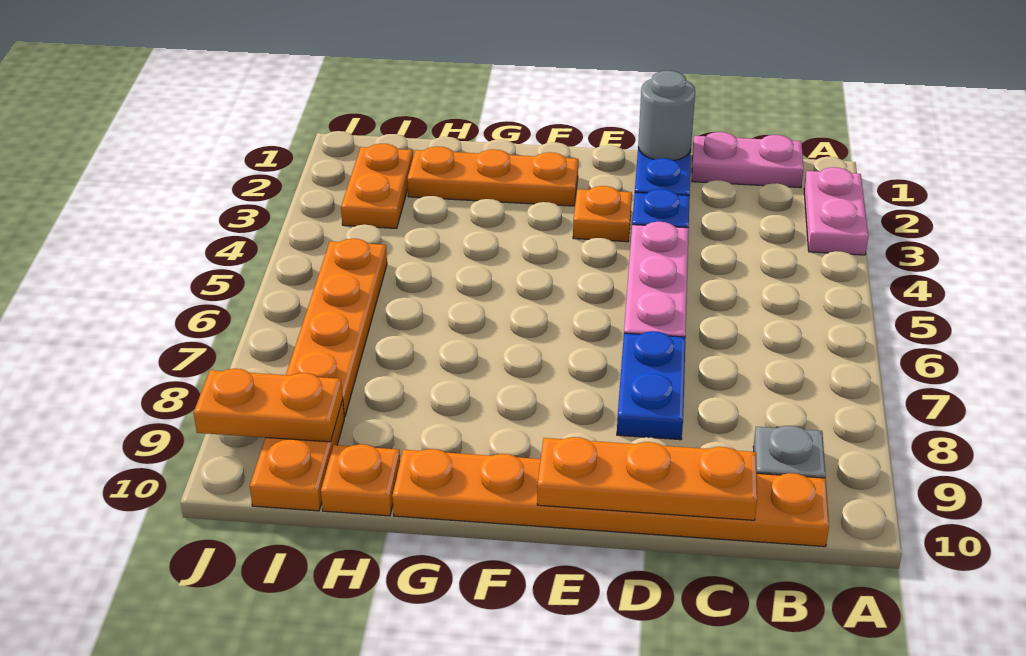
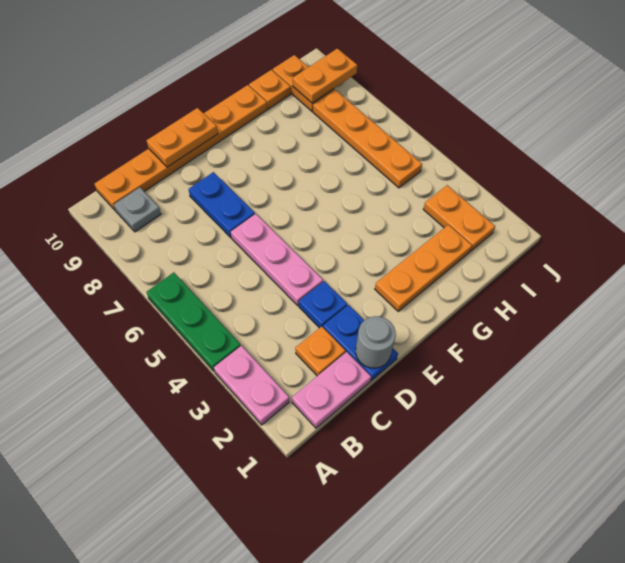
none -> green 1x3 plate [147,272,241,371]
orange 1x3 plate [537,437,757,520] -> orange 1x2 plate [147,108,218,167]
orange 1x1 plate [573,186,632,242] -> orange 1x1 plate moved to [295,327,345,376]

